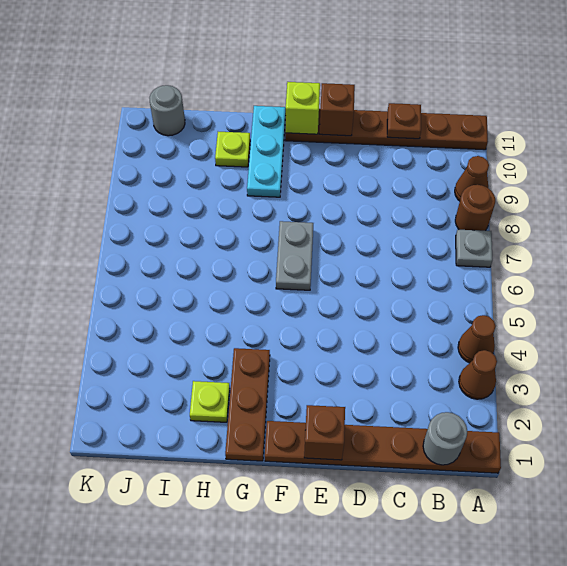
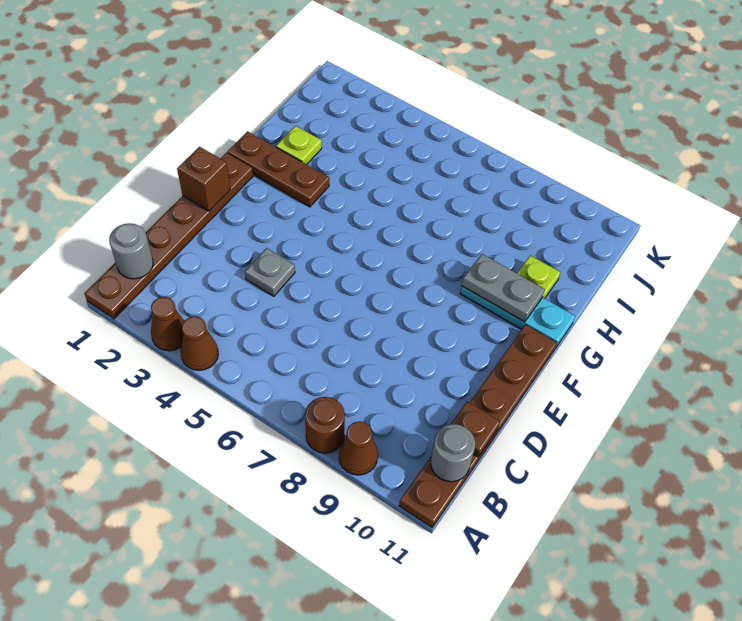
grey 1x1 plate [456,230,493,267] -> grey 1x1 plate moved to [245,248,295,296]
brown 1x1 brick [319,83,355,136] -> none
grey 1x2 plate [276,221,313,290] -> grey 1x2 plate moved to [462,254,545,322]
lime 1x1 brick [285,82,320,134] -> none
grey 1x1 round brick [149,85,185,136] -> grey 1x1 round brick moved to [431,424,475,482]

